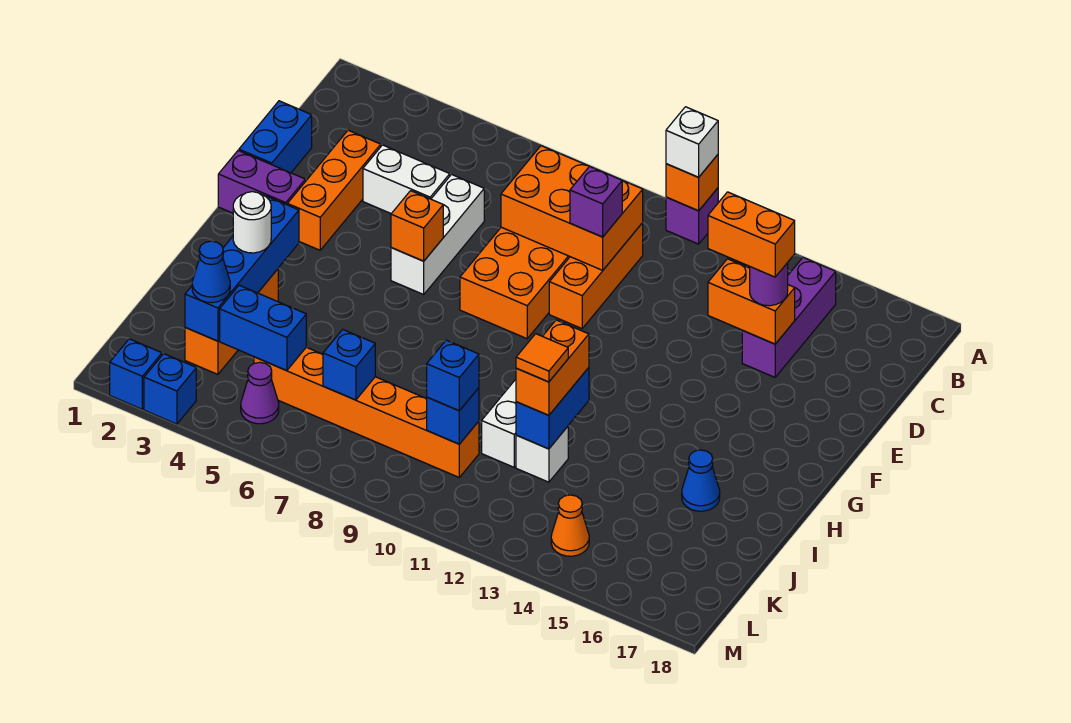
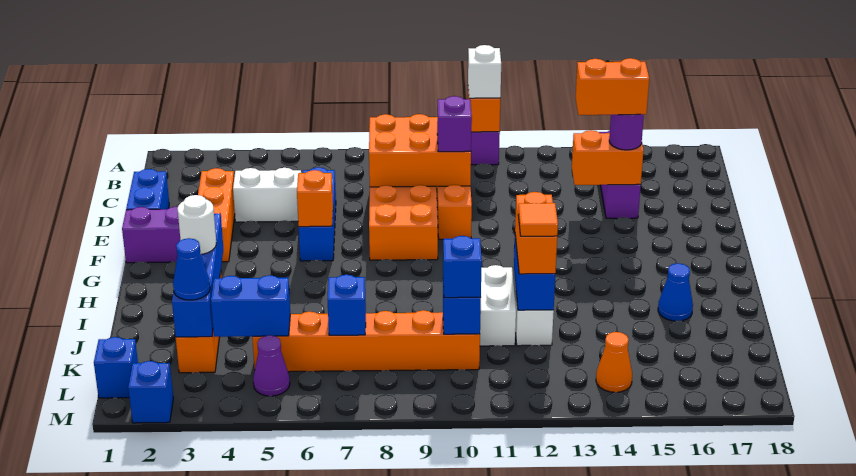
white 1x3 brick [391,174,484,294] -> blue 1x3 brick [299,167,336,261]
blue 1x1 brick [144,354,196,424] -> blue 1x1 brick moved to [94,337,138,398]

